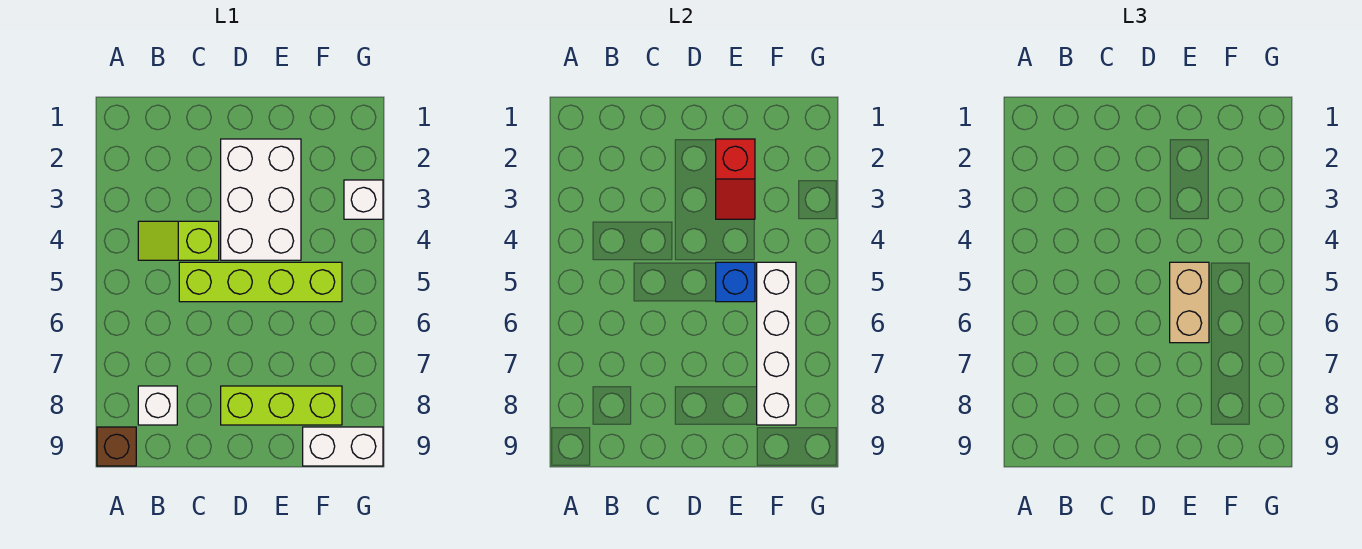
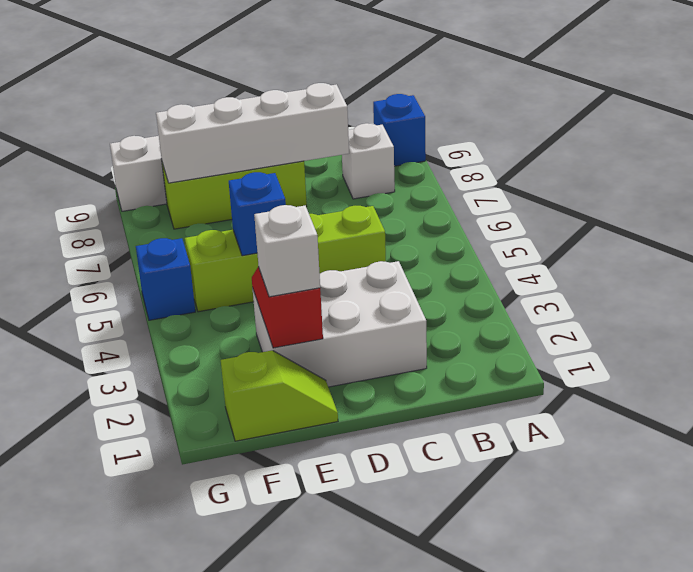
brown 1x1 brick [97,427,136,466] -> blue 1x1 brick [373,94,426,166]
lime 1x2 slope [138,221,219,260] -> lime 1x2 slope moved to [221,350,338,441]
white 2x3 brick [221,139,301,260] -> white 2x3 brick turned to [253,261,427,387]
tan 1x2 brick [1170,262,1209,343] -> none
white 1x4 brick [757,262,796,425] -> white 1x4 brick turned to [156,83,349,183]
white 1x1 brick [344,180,383,219] -> white 1x1 brick moved to [254,205,320,297]
none -> blue 1x1 brick [136,238,195,320]

